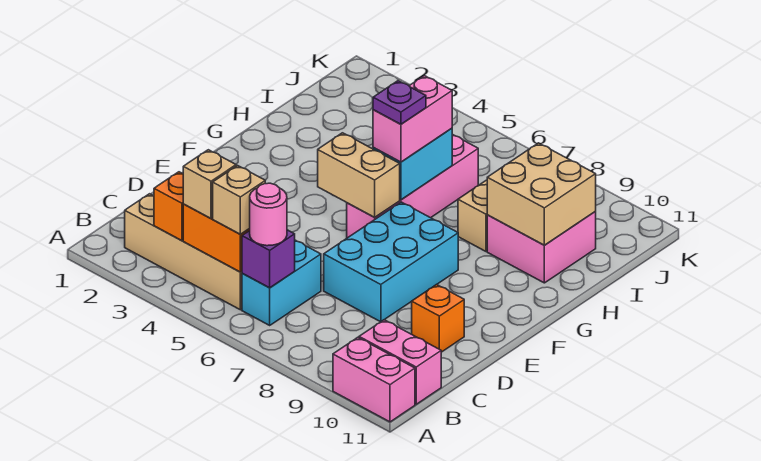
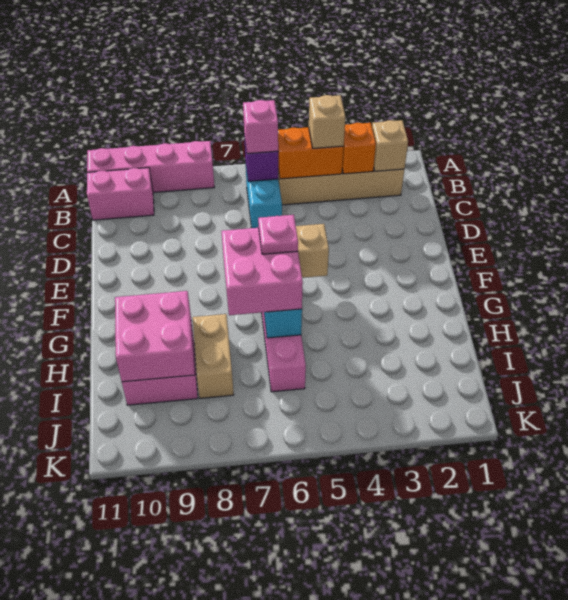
pink 1x2 brick [333,337,415,422] -> pink 1x4 brick [87,141,214,192]
tan 1x1 brick [213,166,265,234] -> tan 1x1 brick moved to [372,120,408,171]
pink 1x1 round brick [249,183,287,246] -> pink 1x1 brick [243,100,278,154]
cyan 2x3 brick [324,202,458,322] -> none
orange 1x1 brick [412,285,464,352] -> none
pink 1x2 brick [373,76,452,162] -> pink 2x2 brick [222,228,303,315]
purple 1x1 plate [373,81,426,124] -> pink 1x1 plate [258,215,298,254]
tan 2x2 brick [487,143,596,245] -> pink 2x2 brick [115,291,195,382]

